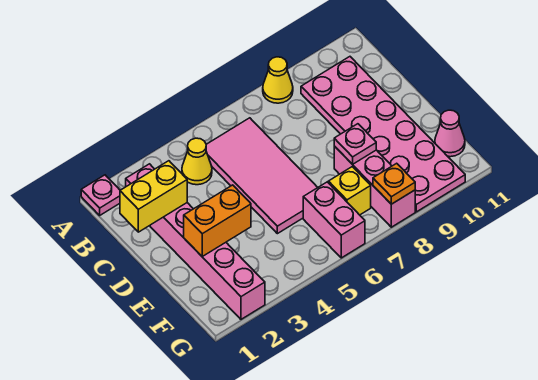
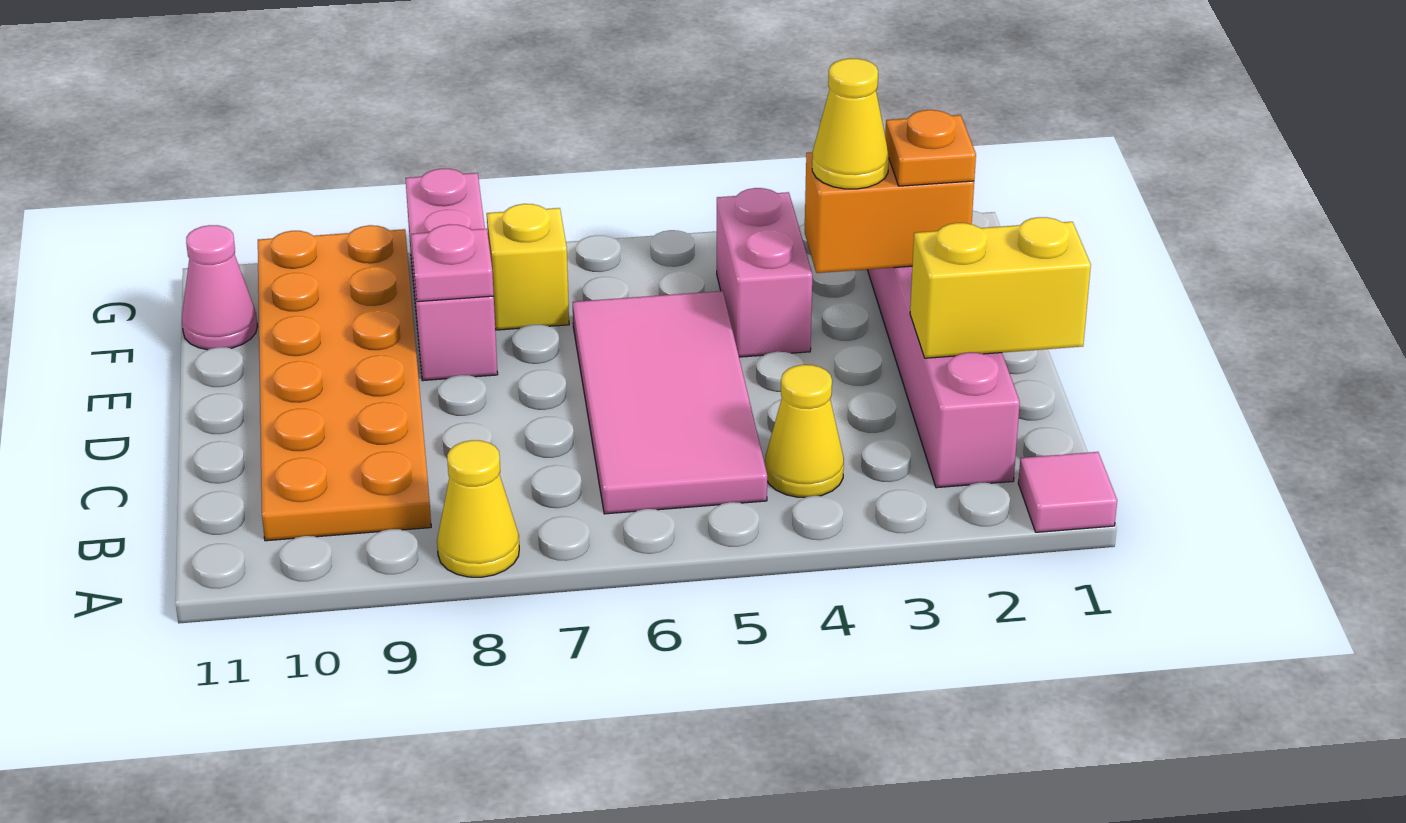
pink 1x1 plate [81,175,120,215] -> pink 1x1 tile [1018,452,1117,532]
pink 2x6 plate [301,57,465,212] -> orange 2x6 plate [258,225,431,541]
none -> yellow 1x1 cone [812,58,889,189]
pink 1x2 brick [303,182,365,258] -> pink 1x2 brick moved to [717,188,812,357]
orange 1x1 plate [373,163,415,204] -> orange 1x1 plate moved to [885,110,976,186]

